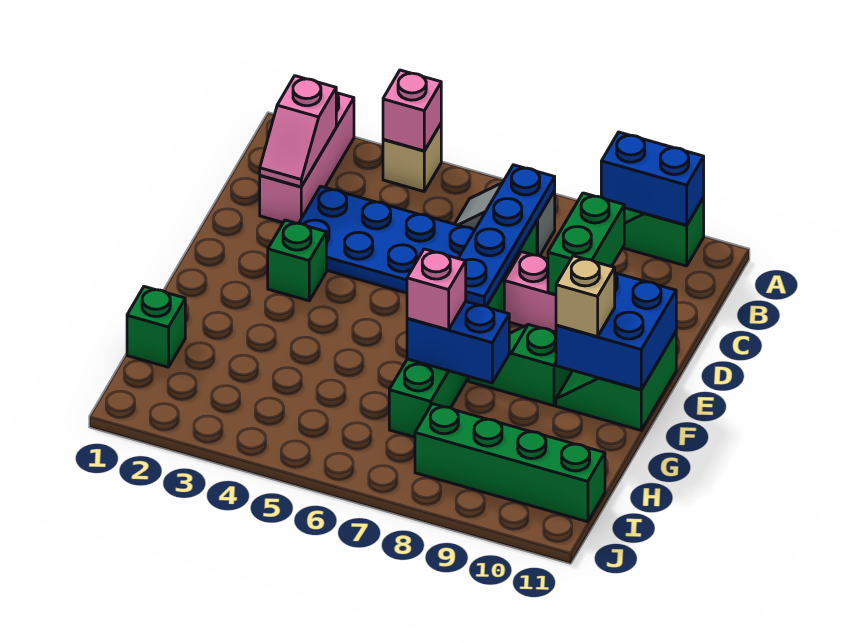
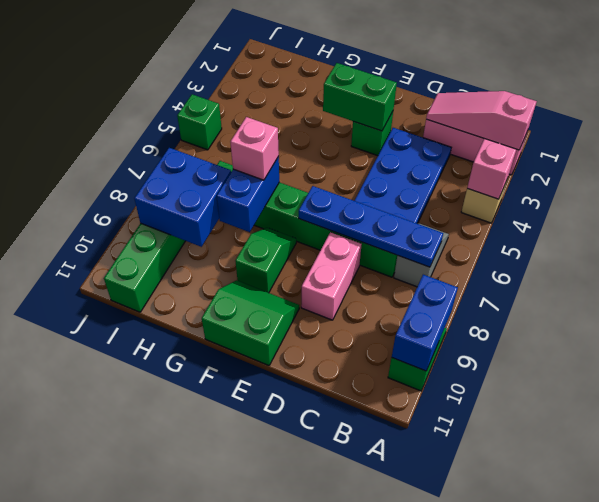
pink 1x2 slope [260,76,336,187] -> pink 1x3 slope [426,91,537,150]
green 1x2 brick [548,193,624,295] -> green 1x2 brick moved to [323,63,397,131]
blue 2x2 brick [556,273,676,390] -> blue 2x2 brick moved to [134,148,231,247]
tan 1x1 brick [556,256,615,337] -> none
green 1x1 brick [127,287,185,367] -> green 1x1 brick moved to [177,94,222,150]

